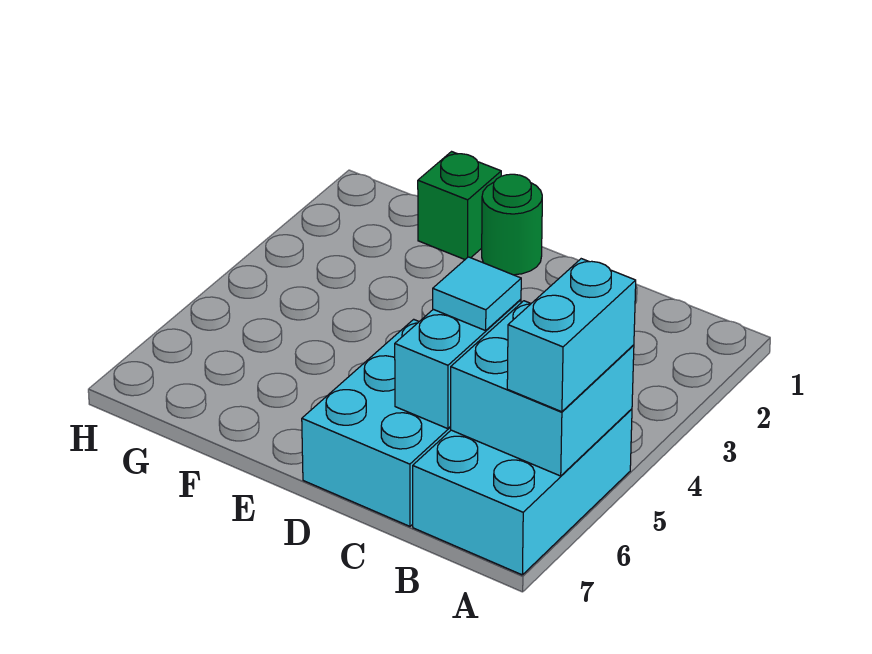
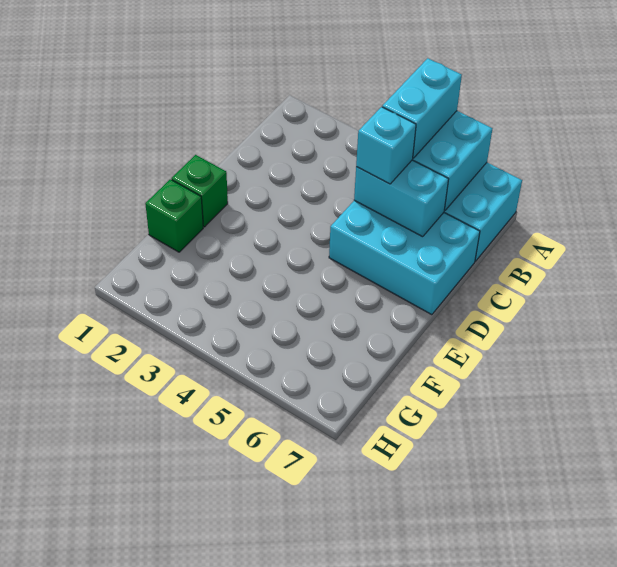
cyan 1x2 brick [507,259,636,412] -> cyan 1x2 brick turned to [382,58,462,158]
cyan 1x1 tile [433,257,521,331] -> cyan 1x1 brick [356,107,416,184]
green 1x1 round brick [482,174,542,275] -> green 1x1 brick [171,155,228,227]

